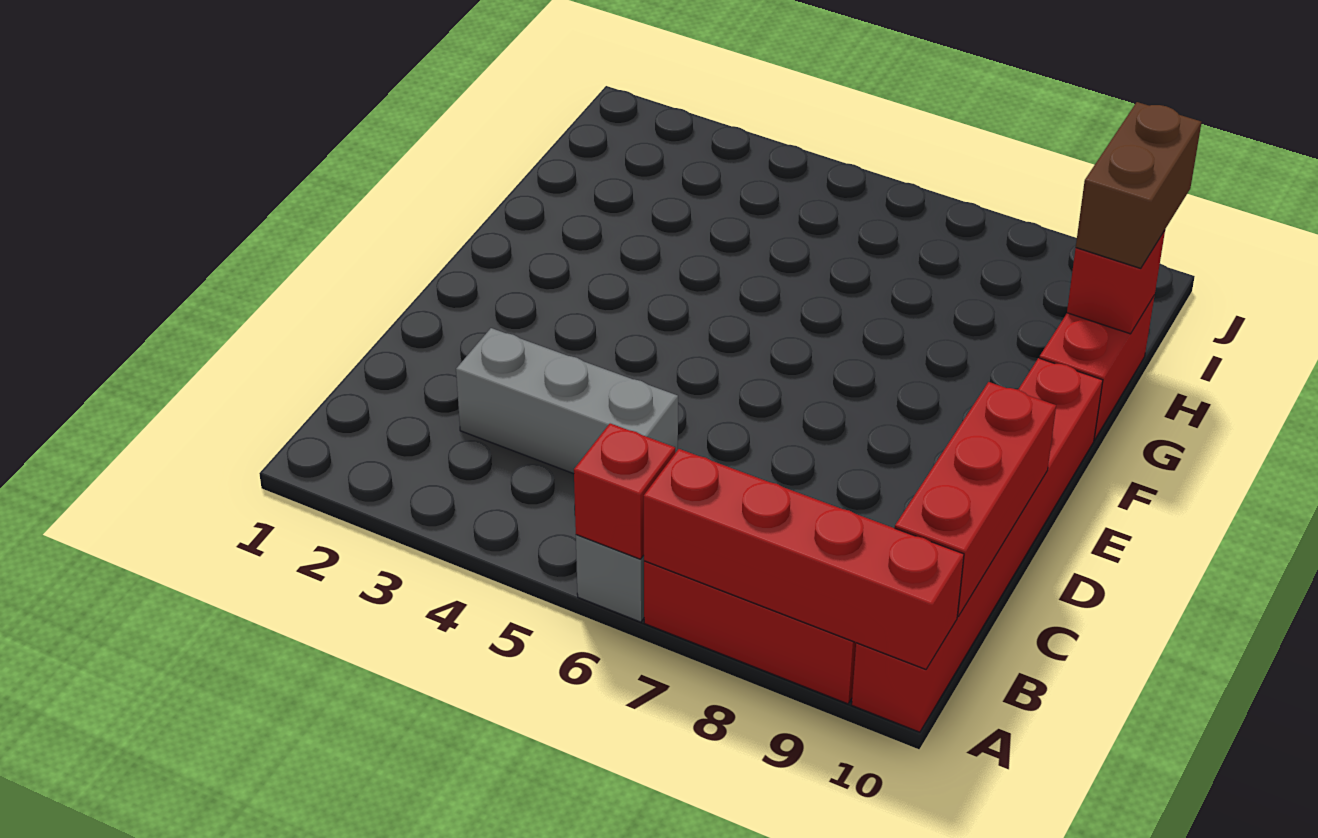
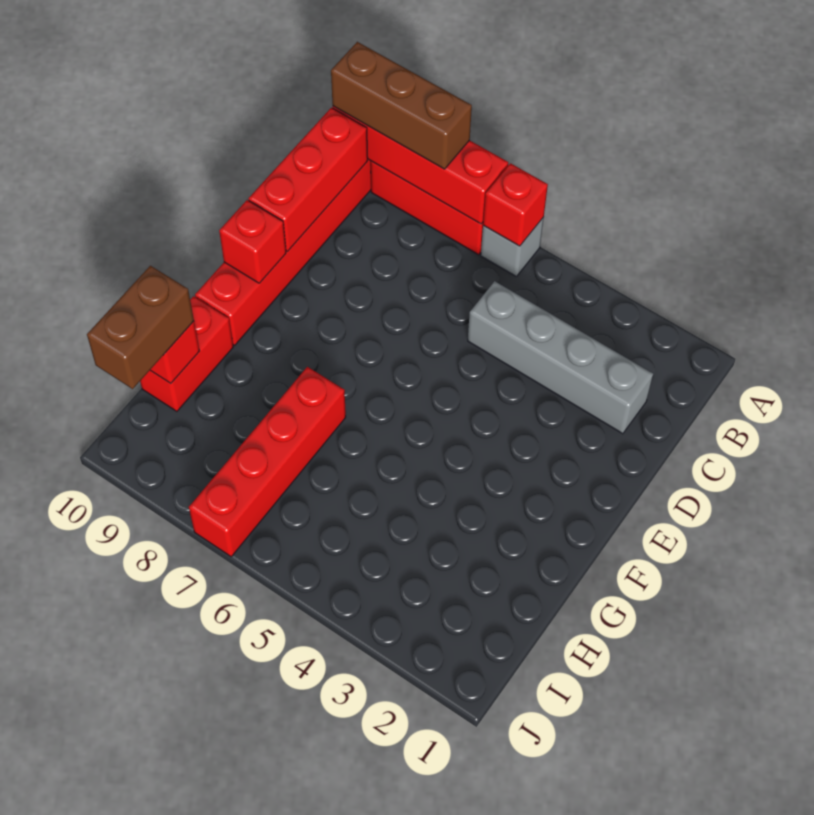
none -> brown 1x3 brick [331,42,472,169]
grey 1x3 brick [456,328,678,474] -> grey 1x4 brick [468,281,653,434]
none -> red 1x1 brick [219,200,286,283]
none -> red 1x4 brick [189,367,346,557]

